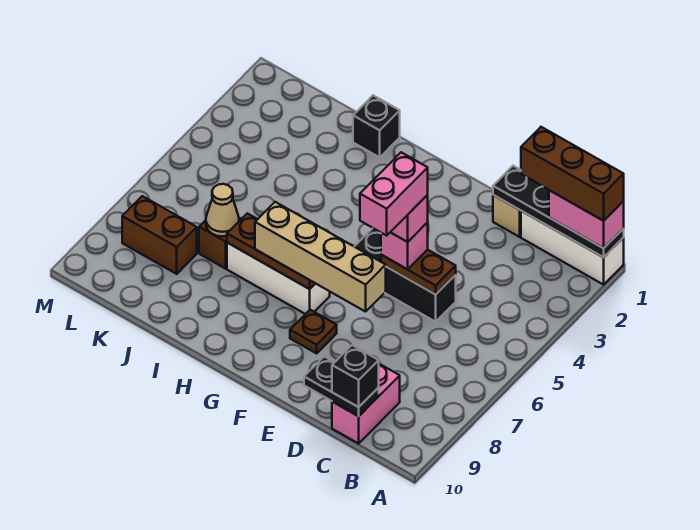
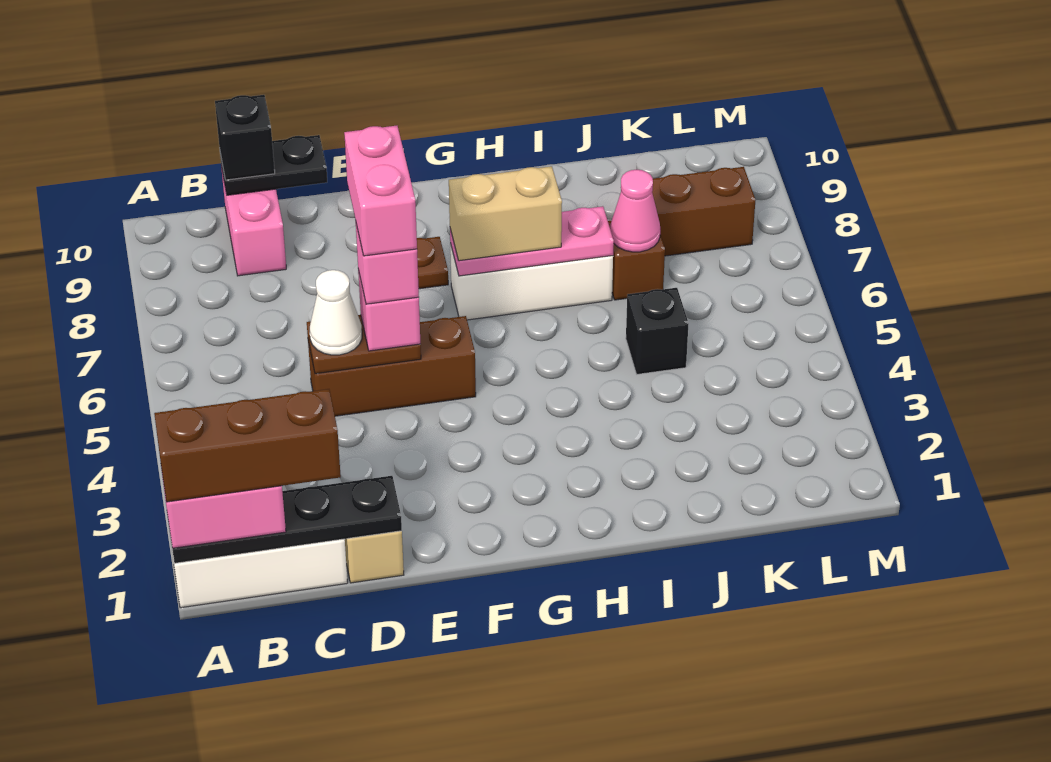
black 1x3 brick [354,228,456,322] -> brown 1x3 brick [308,316,476,416]
none -> white 1x1 cone [310,270,362,355]
tan 1x4 brick [255,202,386,312] -> tan 1x2 brick [449,166,562,261]
brown 1x3 plate [227,213,315,289] -> pink 1x3 plate [450,206,614,276]
black 1x1 brick [353,95,400,157] -> black 1x1 brick moved to [626,288,689,374]
tan 1x1 cone [206,184,239,236] -> pink 1x1 cone [610,170,660,252]

